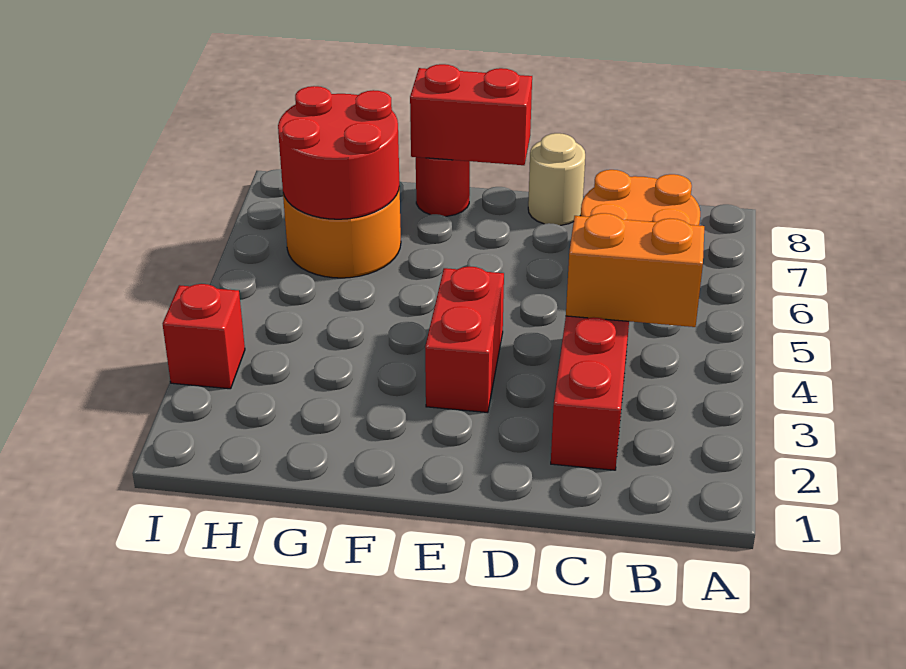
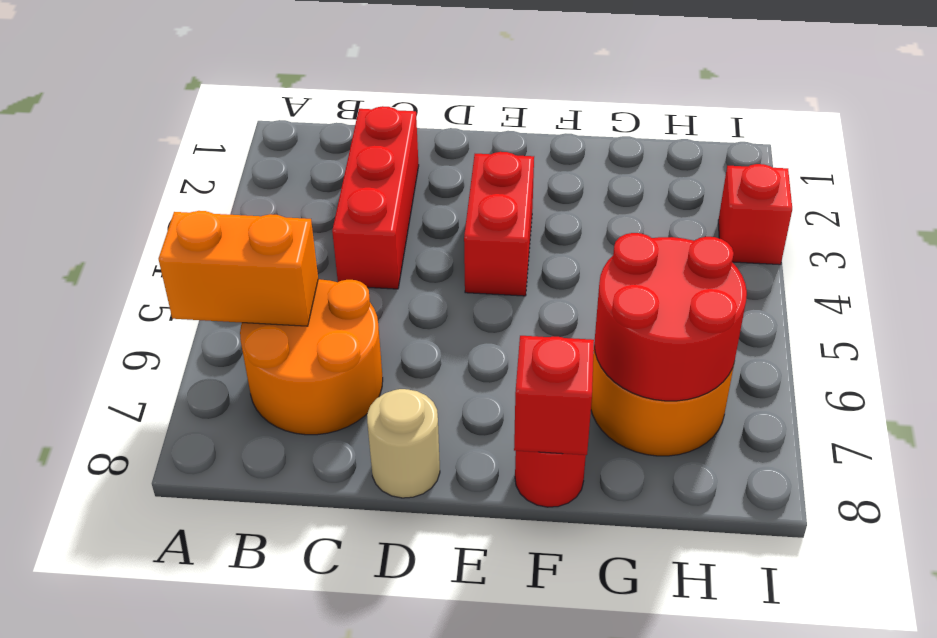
orange 1x2 brick [566,213,704,327] -> orange 1x2 brick moved to [158,211,318,326]
red 1x2 brick [410,64,532,165] -> red 1x1 brick [514,336,594,455]

